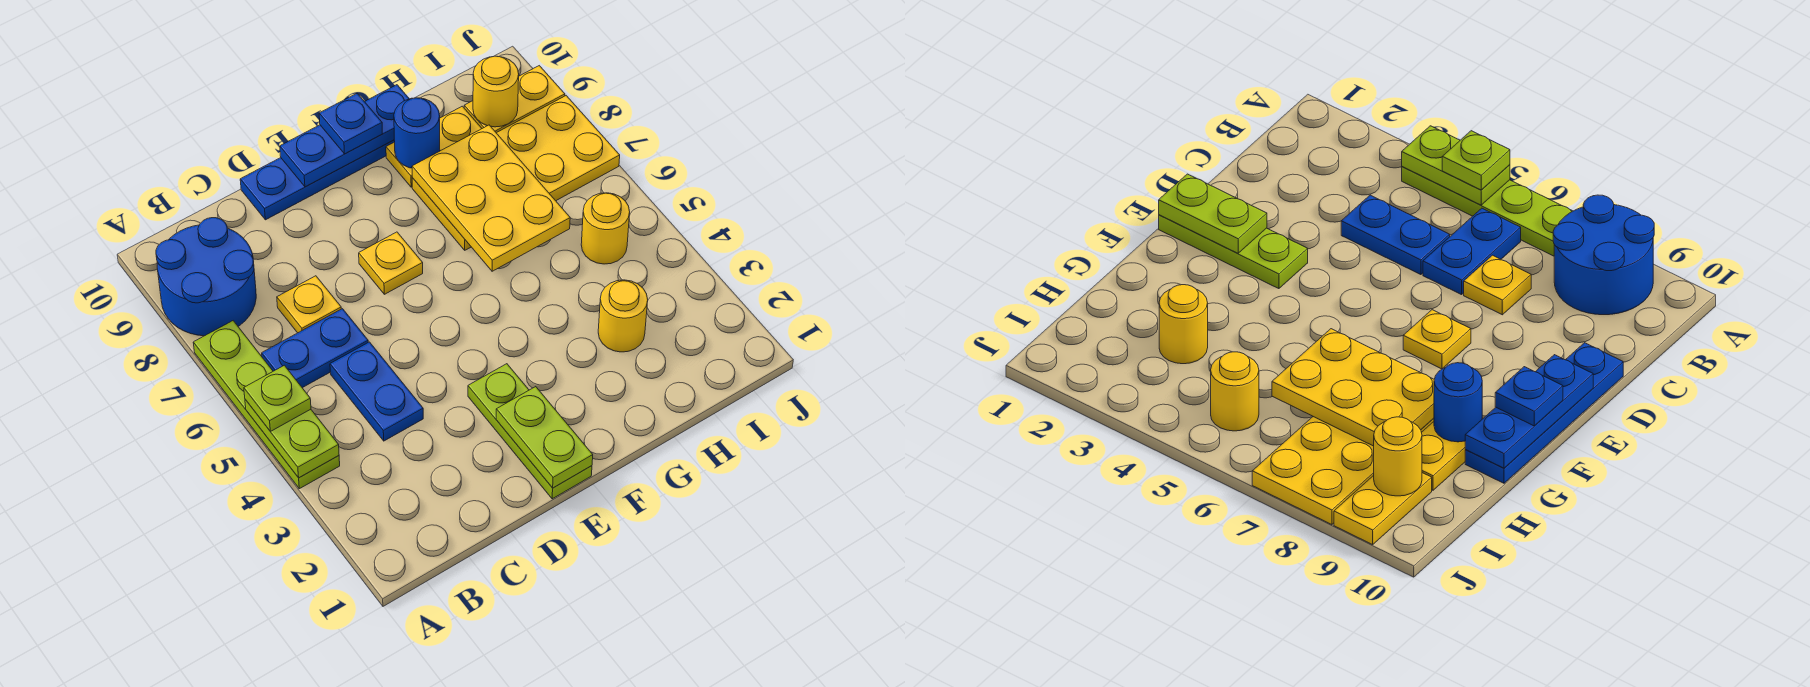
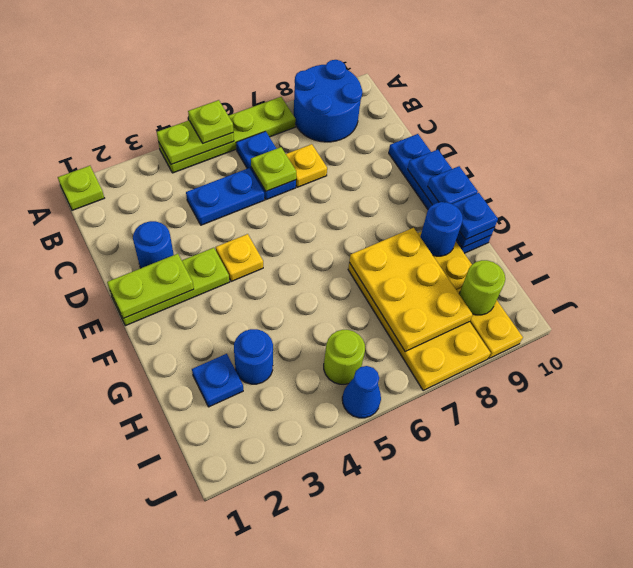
none -> lime 1x1 plate [58,166,104,210]
none -> lime 1x1 plate [251,147,296,191]
none -> blue 1x1 round brick [133,221,174,268]
yellow 1x1 plate [359,232,423,294] -> yellow 1x1 plate moved to [216,234,263,282]
yellow 2x3 plate [412,125,570,271] -> yellow 2x3 plate turned to [349,228,473,351]
none -> blue 1x1 plate [453,193,498,240]
none -> blue 1x1 plate [192,354,243,407]
yellow 1x1 round brick [598,280,648,352] -> blue 1x1 round brick [234,329,273,384]
yellow 1x1 round brick [581,193,630,264] -> lime 1x1 round brick [324,330,365,384]
yellow 1x1 round brick [473,56,519,127] -> lime 1x1 round brick [459,260,505,315]
none -> blue 1x1 cone [342,366,381,418]

